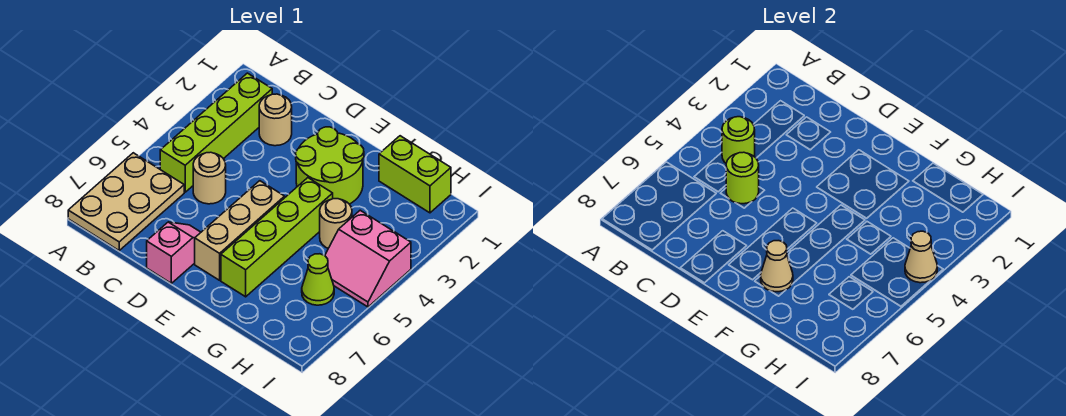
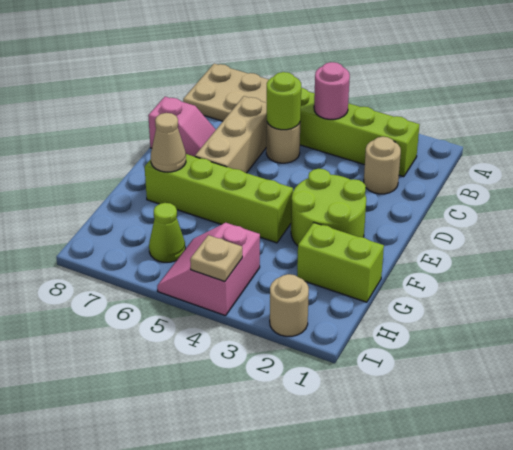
lime 1x1 round brick [722,117,755,163] -> pink 1x1 round brick [314,62,350,119]
tan 1x3 brick [195,181,285,280] -> tan 1x3 brick turned to [195,96,267,173]
lime 1x2 brick [379,136,451,213] -> lime 1x2 brick turned to [297,223,384,302]
tan 1x1 round brick [320,199,352,248] -> tan 1x1 round brick moved to [270,274,309,336]
tan 1x1 cone [905,231,937,283] -> tan 1x1 plate [190,235,242,282]

